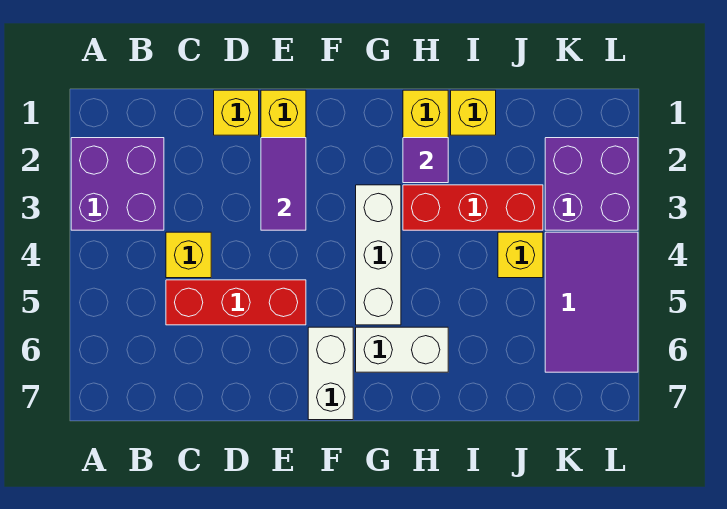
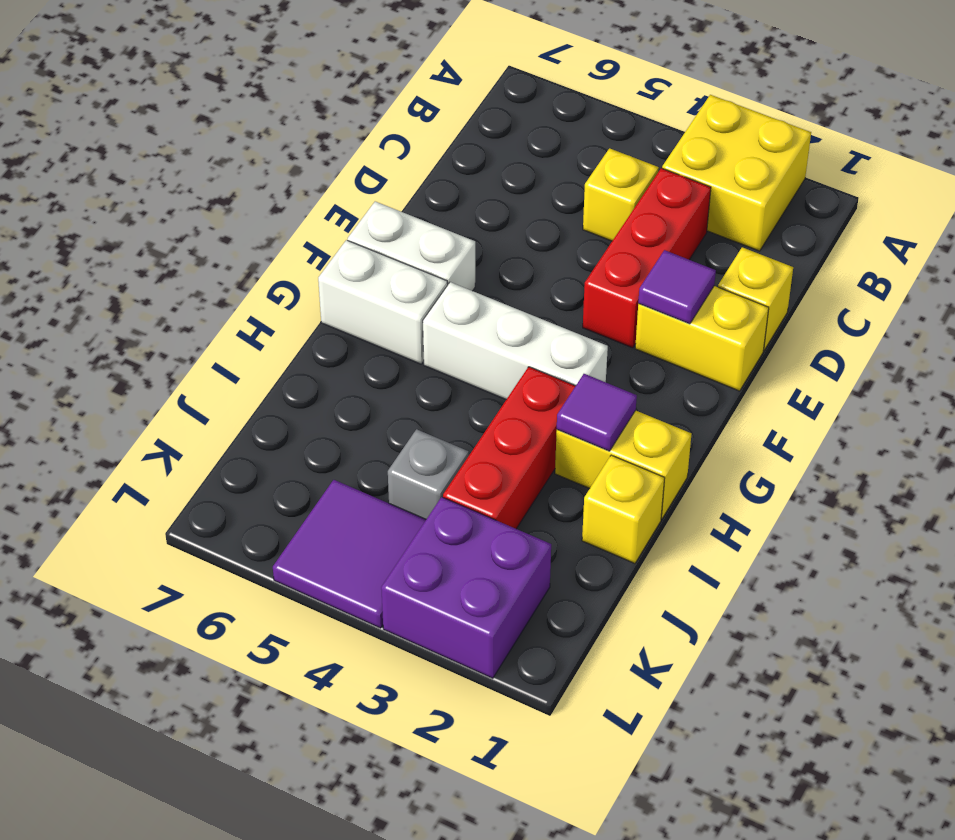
purple 2x2 brick [71,138,164,230] -> yellow 2x2 brick [662,95,811,251]
red 1x3 brick [166,280,306,325] -> red 1x3 brick moved to [583,168,711,348]
purple 1x2 tile [261,138,306,230] -> purple 1x1 tile [638,250,716,324]
white 1x2 brick [356,327,448,372] -> white 1x2 brick turned to [318,240,448,364]
yellow 1x1 brick [498,232,543,278] -> grey 1x1 brick [388,429,469,519]
purple 2x3 tile [545,232,638,372] -> purple 2x2 tile [273,480,426,628]

